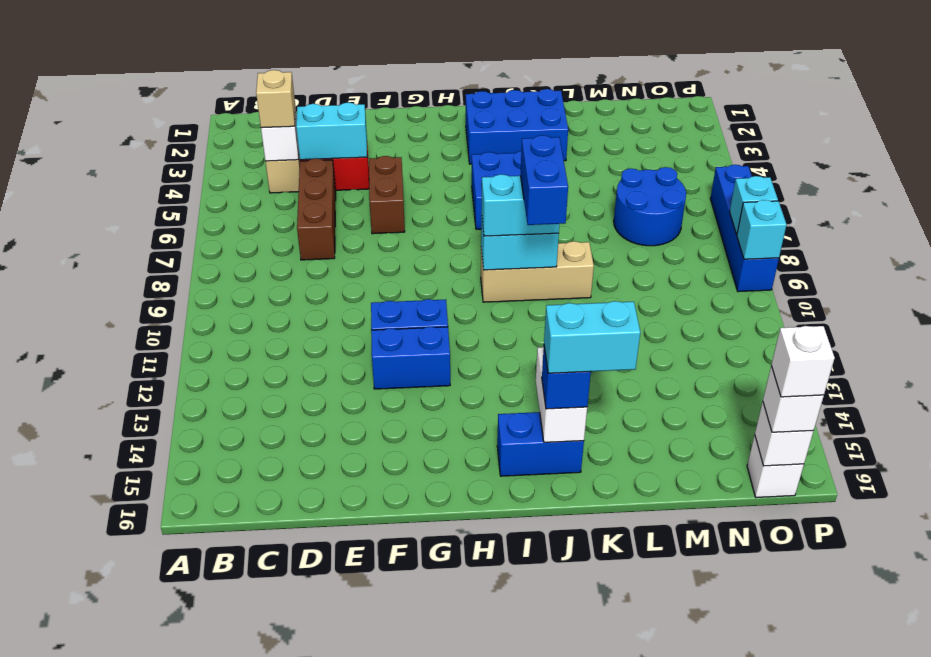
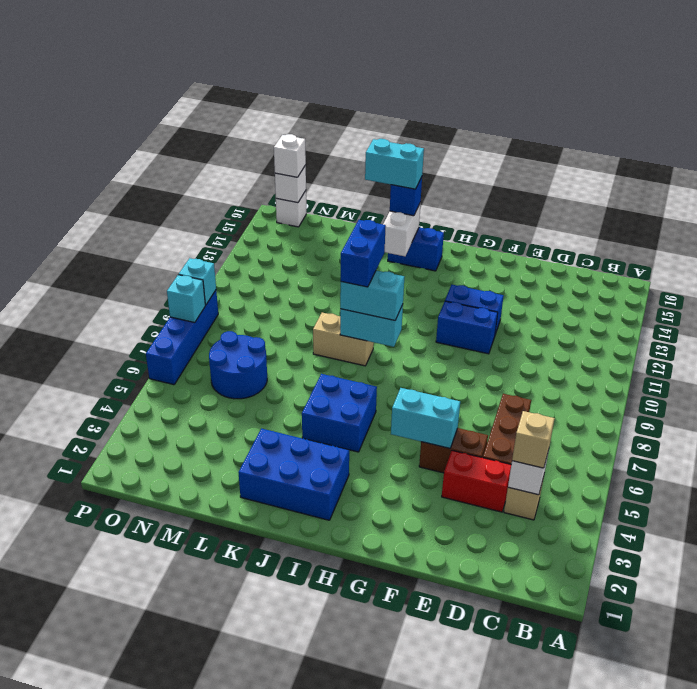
cyan 1x2 brick [296,103,367,160] -> cyan 1x2 brick moved to [391,388,460,448]
brown 1x2 brick [369,156,405,234] -> brown 1x2 brick turned to [419,428,488,473]
tan 1x3 brick [481,241,594,302] -> tan 1x2 brick [313,313,374,366]
white 1x1 brick [771,326,835,397] -> none

